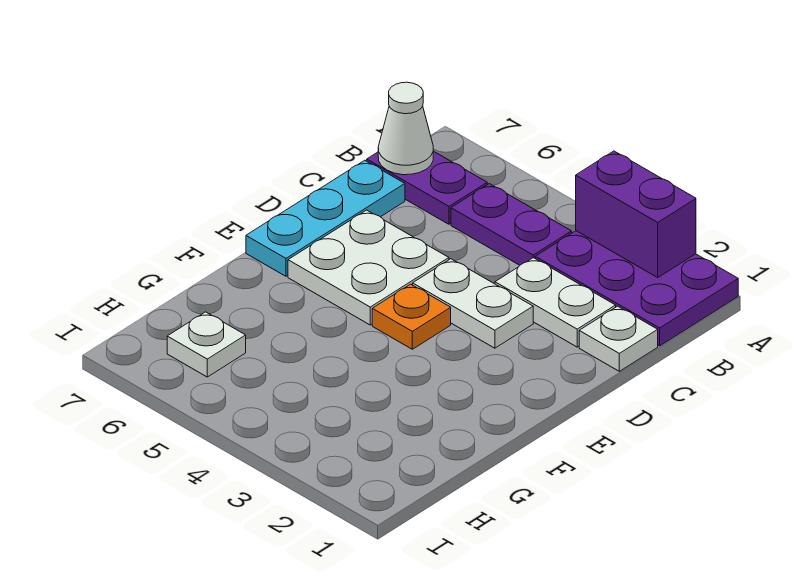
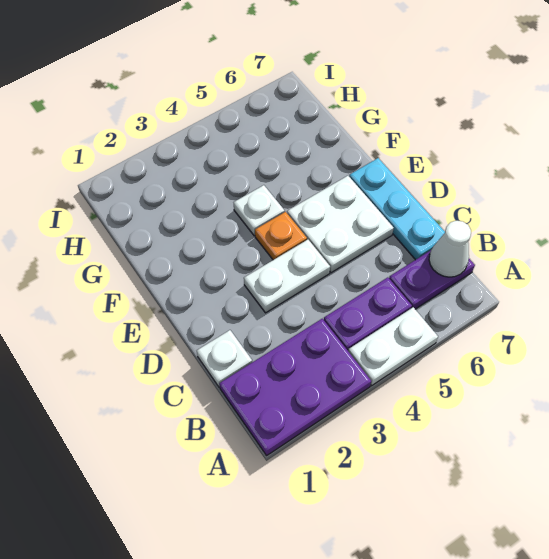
purple 1x2 brick [576,151,696,277] -> none
white 1x2 plate [495,258,616,347] -> white 1x2 plate moved to [348,307,438,386]
white 1x1 plate [167,312,246,377] -> white 1x1 plate moved to [234,185,285,236]

